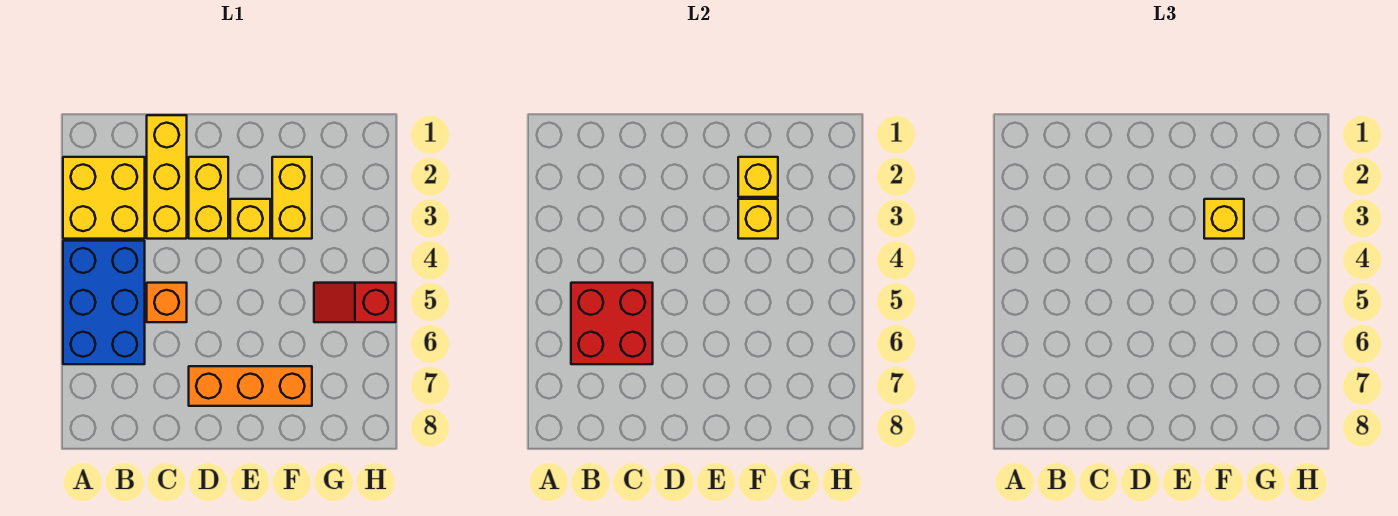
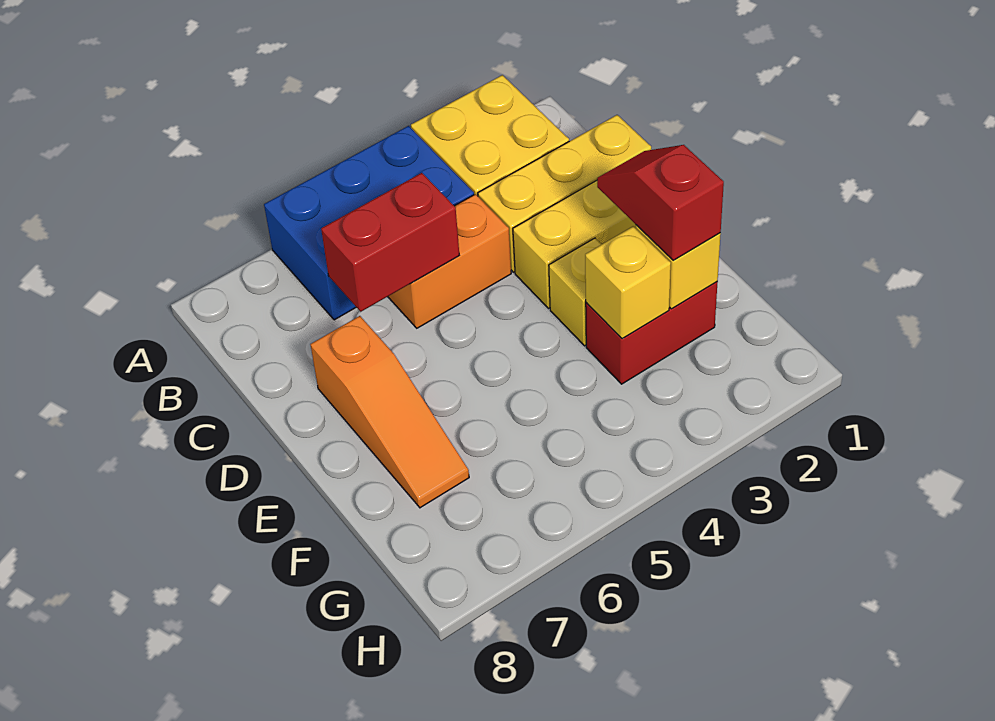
red 2x2 brick [571,283,653,364] -> red 1x2 brick [321,173,459,312]
orange 1x1 brick [147,283,187,322] -> orange 1x2 brick [388,194,511,328]
orange 1x3 brick [189,366,312,406] -> orange 1x3 slope [310,316,469,508]
yellow 1x2 brick [272,157,312,239] -> red 1x2 brick [586,282,718,384]
yellow 1x1 brick [1204,199,1244,239] -> none
red 1x2 slope [314,283,396,322] -> red 1x2 slope moved to [597,145,724,261]

